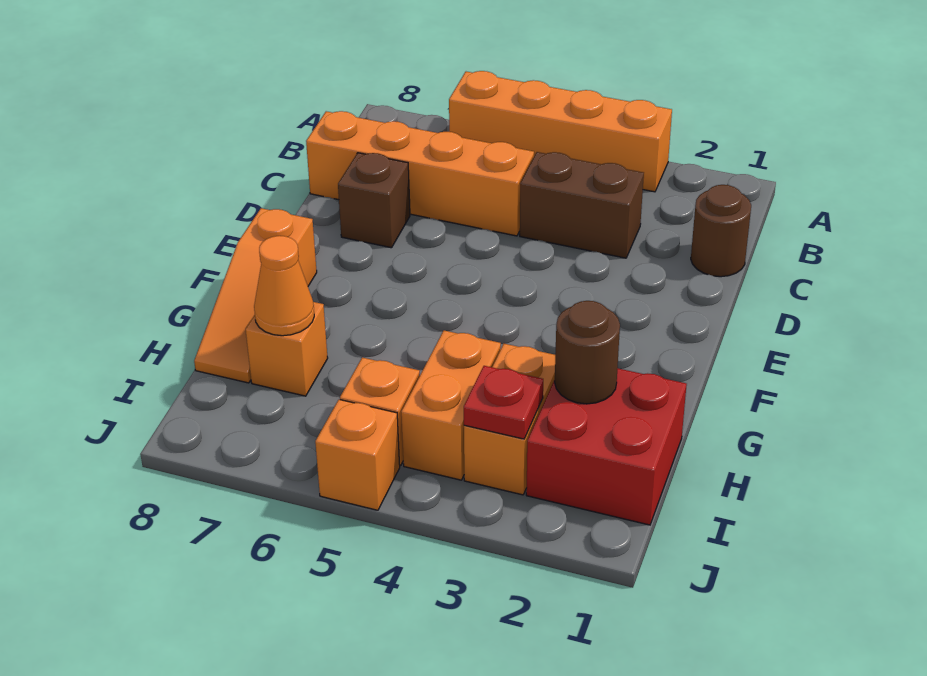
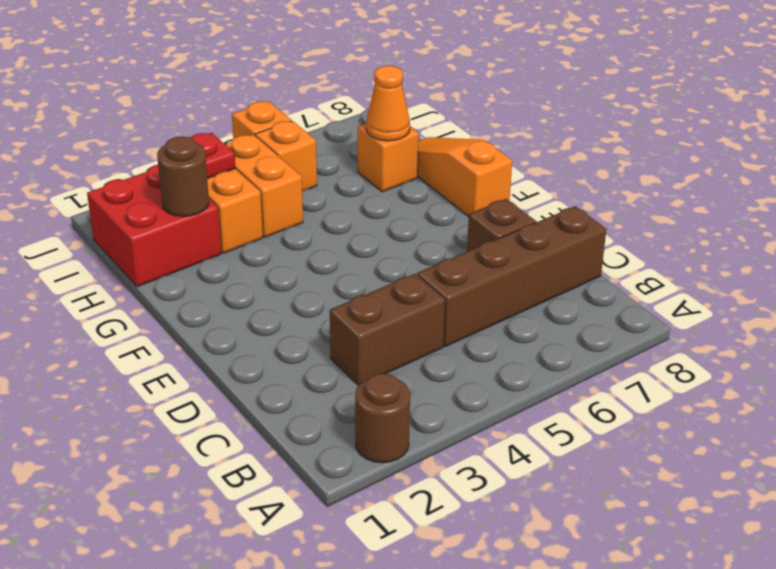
orange 1x4 brick [449,71,672,192] -> none
brown 1x1 round brick [691,185,751,277] -> brown 1x1 round brick moved to [355,374,410,463]
orange 1x4 brick [306,111,534,236] -> brown 1x4 brick [417,206,606,347]

